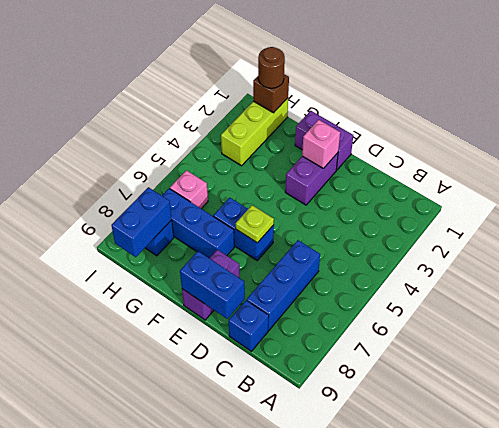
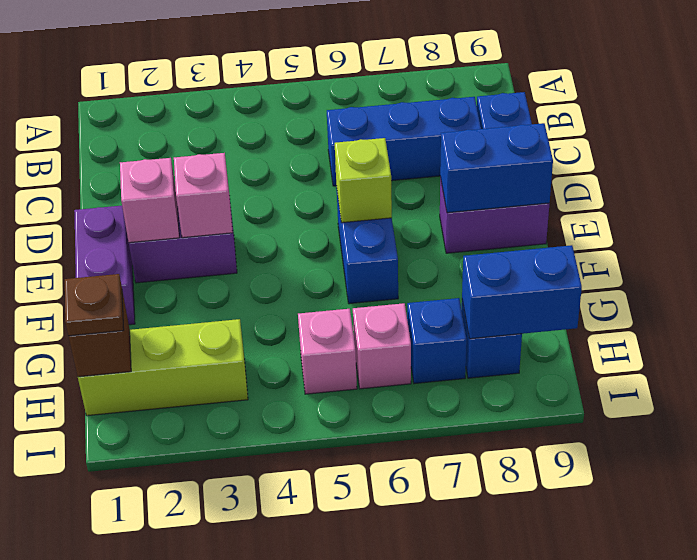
blue 1x2 brick [180,251,245,319] -> blue 1x2 brick turned to [440,123,553,213]
none -> pink 1x1 brick [174,153,233,238]
lime 1x1 plate [236,205,274,243] -> lime 1x1 brick [335,138,392,223]
blue 1x3 brick [162,189,234,258] -> blue 1x1 brick [407,298,467,384]
brown 1x1 round brick [258,47,285,88] -> brown 1x1 plate [65,274,124,336]
none -> pink 1x1 brick [298,309,357,394]

